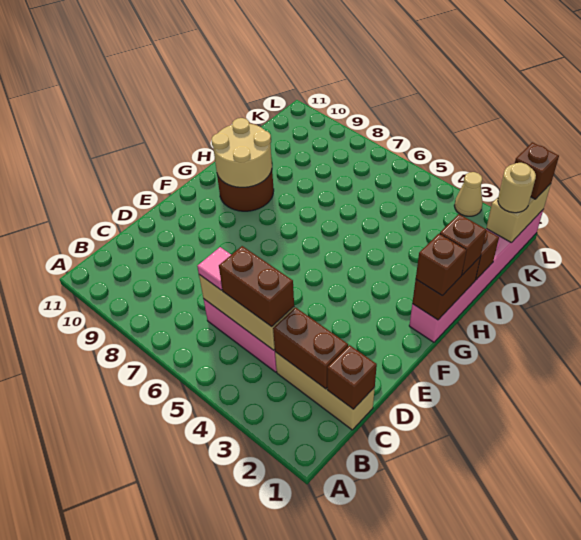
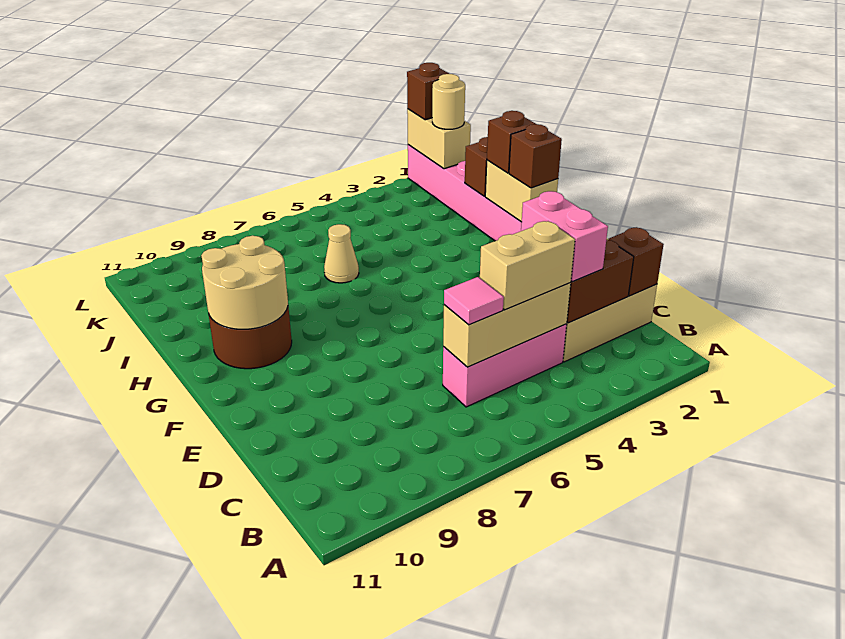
none -> pink 1x2 brick [521,191,608,281]
brown 1x2 brick [219,246,294,327] -> tan 1x2 brick [480,221,575,310]
brown 1x2 brick [412,256,481,320] -> tan 1x2 brick [485,160,558,222]
tan 1x1 cone [454,172,483,216] -> tan 1x1 cone moved to [324,224,359,283]

